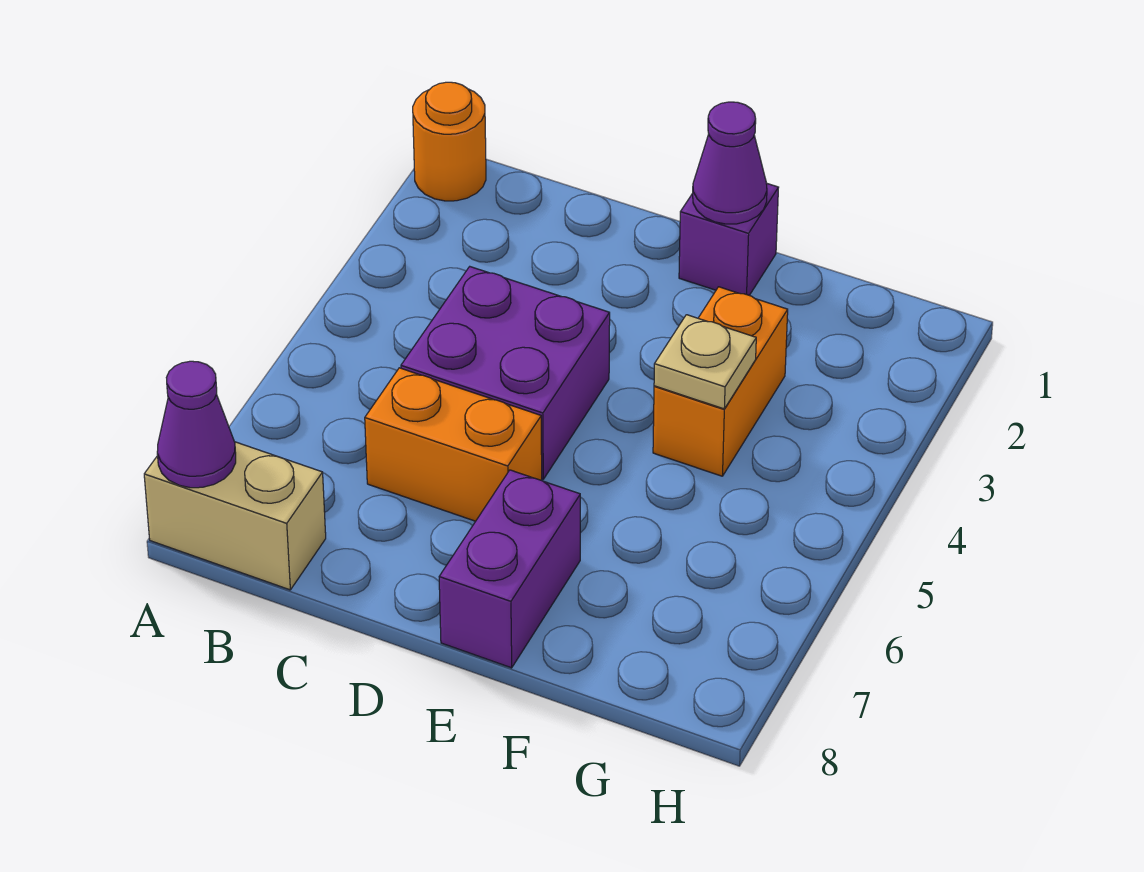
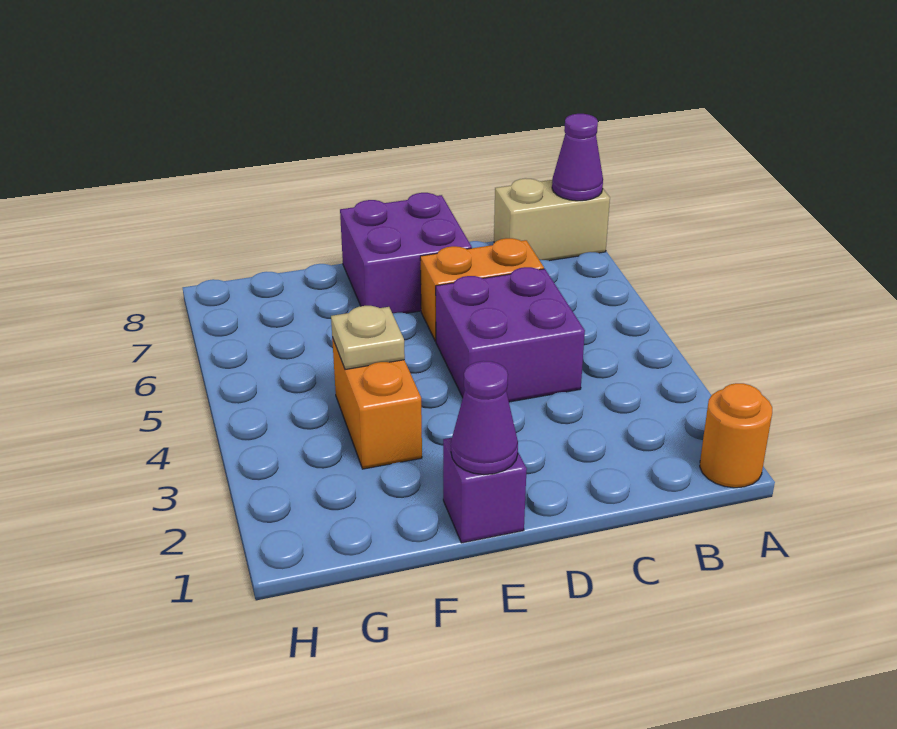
purple 1x2 brick [439,470,580,668] -> purple 2x2 brick [340,193,472,313]

